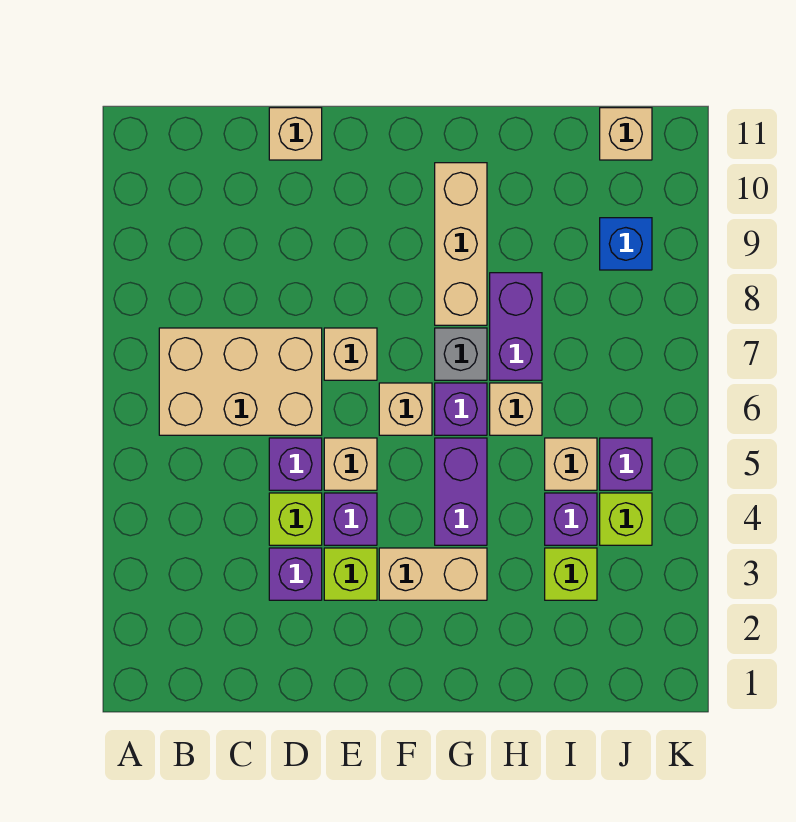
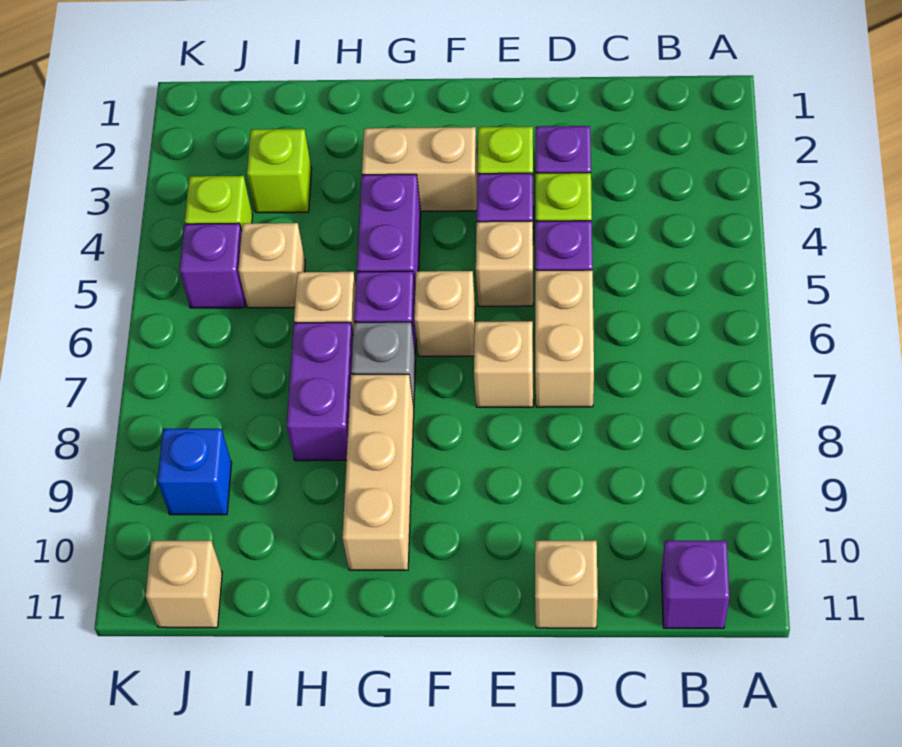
tan 2x3 brick [159,328,322,435] -> tan 1x2 brick [535,270,594,407]
purple 1x1 brick [545,493,597,545] -> purple 1x1 brick moved to [662,540,730,628]

